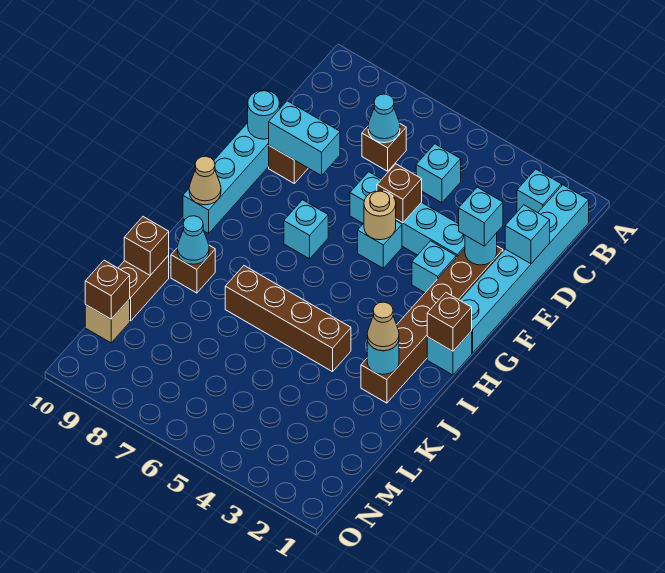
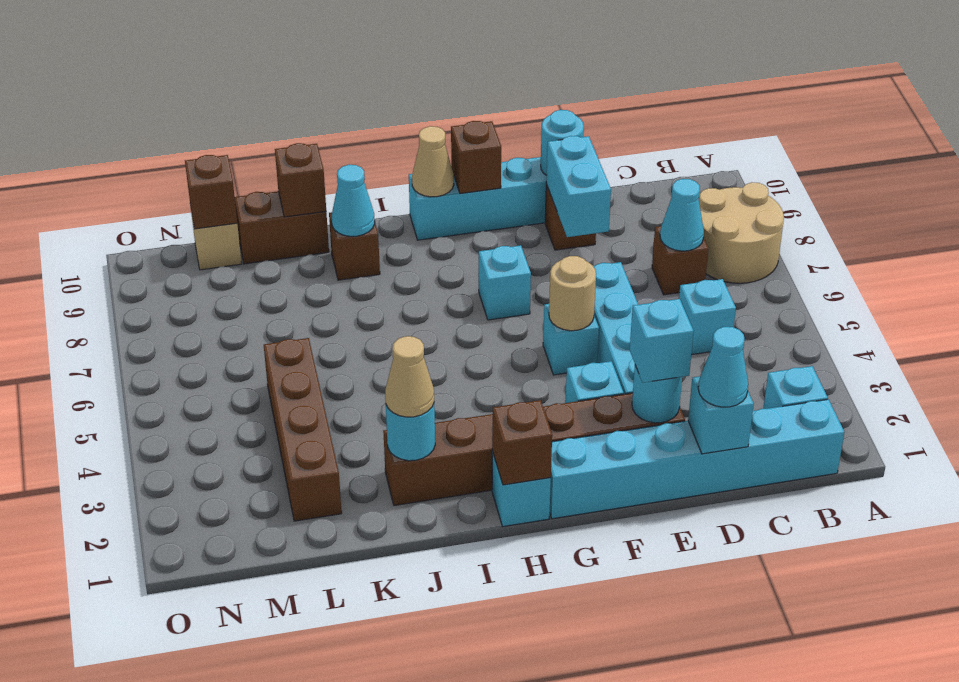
none -> tan 2x2 round brick [699,182,784,283]
none -> cyan 1x1 cone [698,327,748,407]
brown 1x1 brick [377,164,422,223] -> brown 1x1 brick moved to [451,121,501,194]
brown 1x4 brick [225,266,351,372] -> brown 1x4 brick moved to [264,338,342,521]

